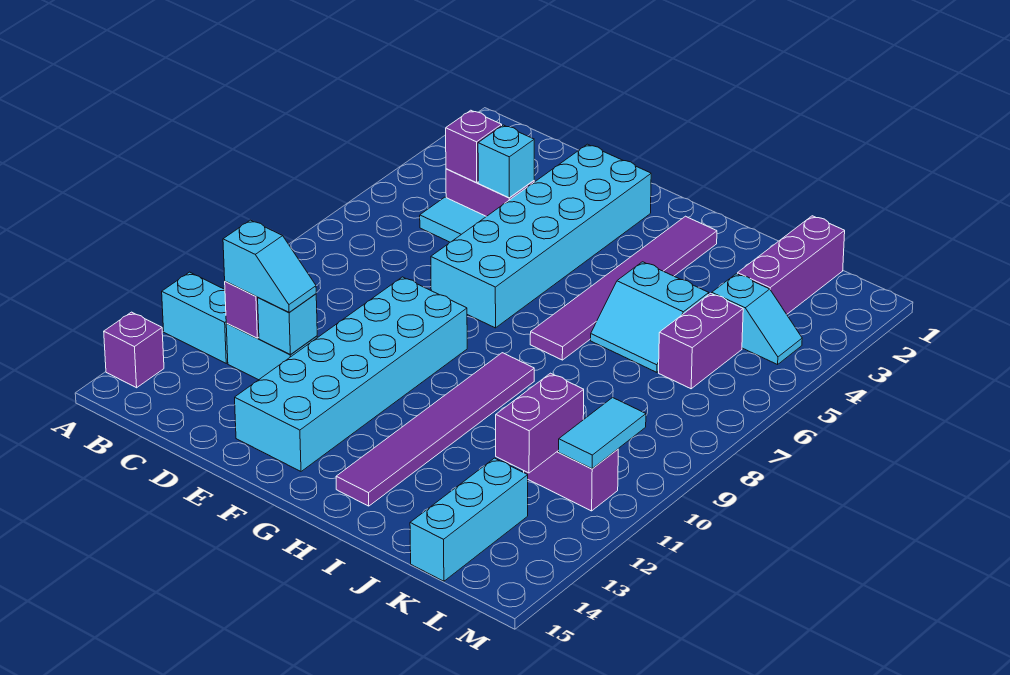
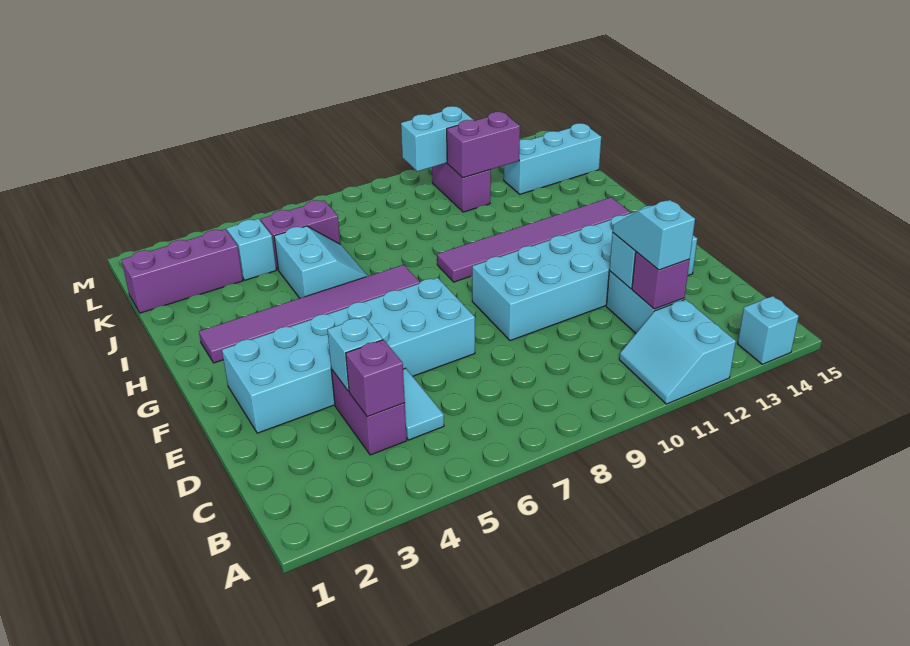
purple 1x1 brick [104,312,164,388] -> cyan 1x1 brick [738,296,799,364]
cyan 1x2 tile [559,397,646,469] -> cyan 1x2 brick [401,106,473,172]

